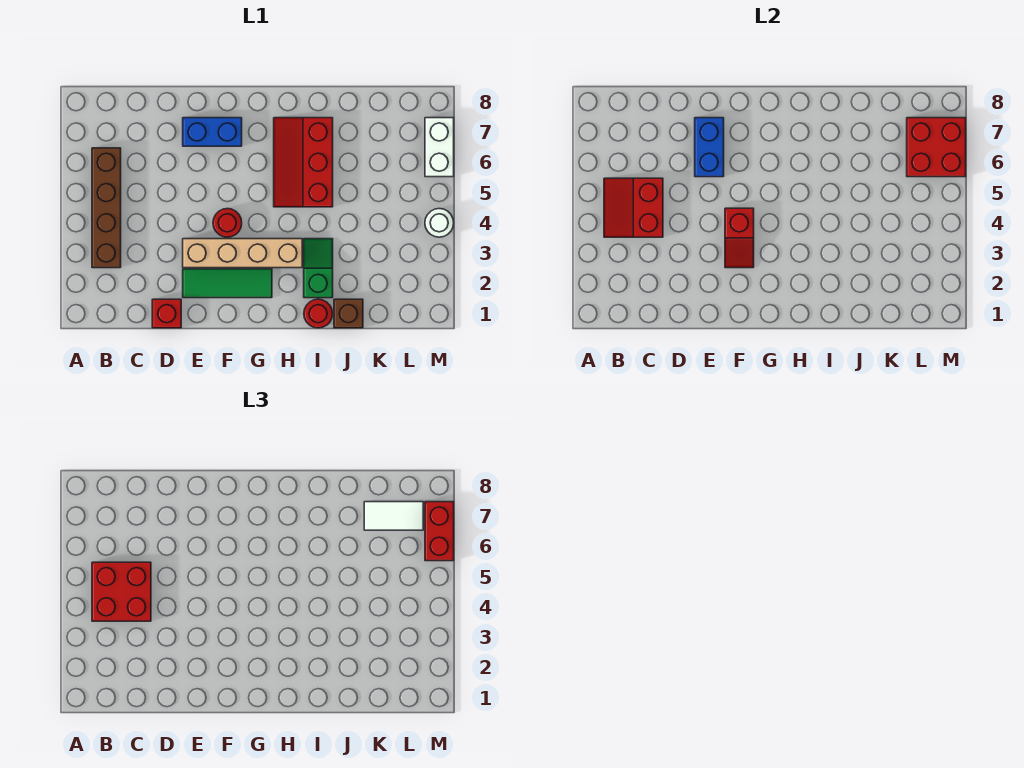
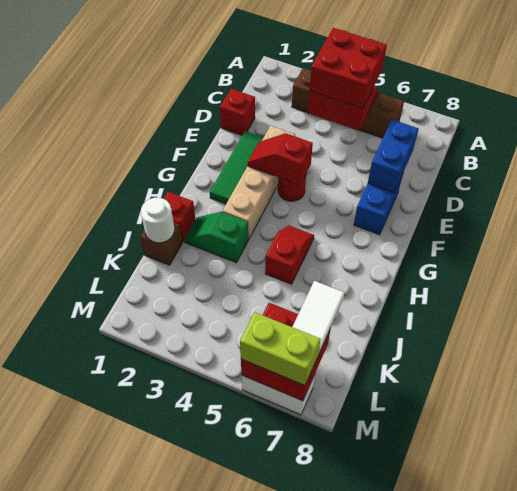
blue 1x2 brick [695,118,724,177] -> blue 1x2 brick turned to [368,120,418,192]
red 2x3 slope [274,118,333,207] -> red 1x2 slope [265,225,314,284]
red 1x1 round brick [304,299,333,328] -> red 1x1 brick [164,192,195,242]
green 1x2 slope [304,239,333,298] -> green 1x2 slope turned to [184,212,248,263]
white 1x1 round brick [425,209,454,237] -> white 1x1 round brick moved to [141,198,174,243]
red 1x2 brick [425,502,454,561] -> lime 1x2 brick [240,312,321,385]

